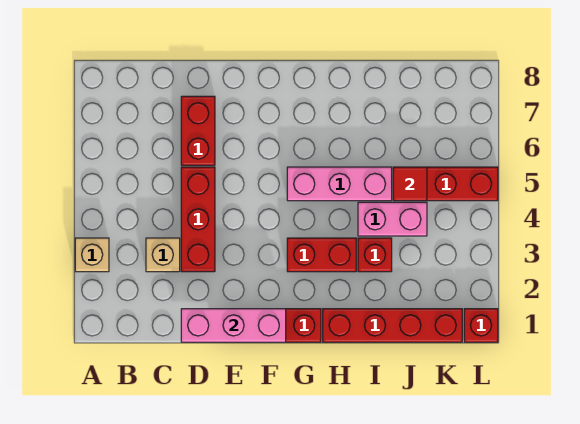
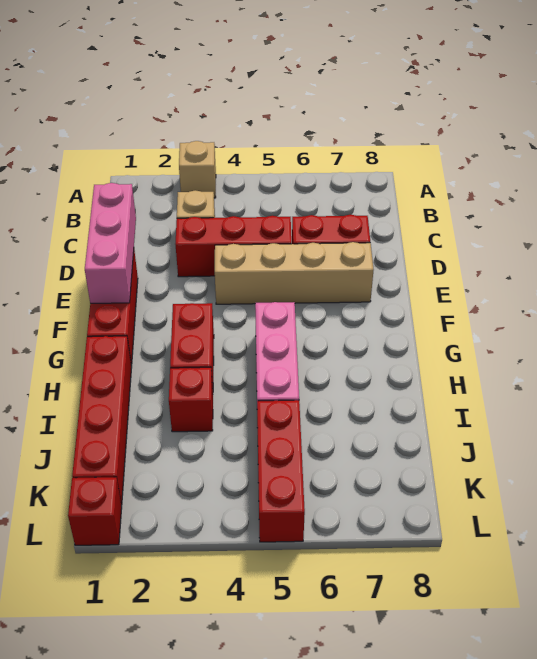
none -> tan 1x4 brick [215,242,373,304]
pink 1x2 brick [358,202,427,236] -> none
red 1x1 tile [393,167,427,201] -> none

